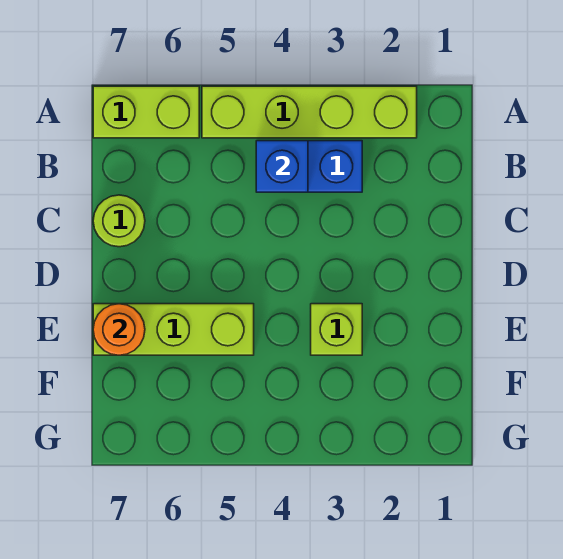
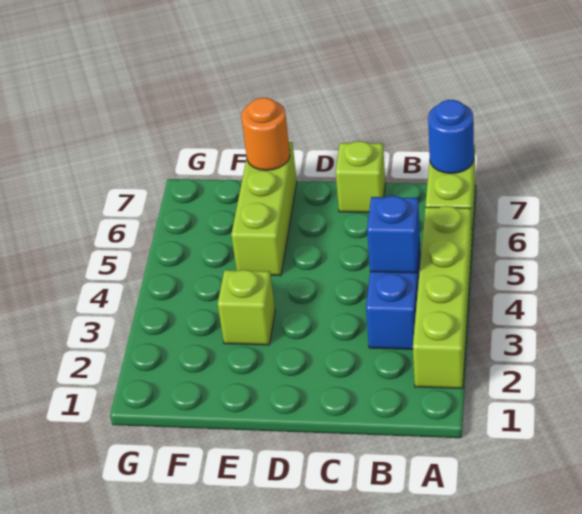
none -> blue 1x1 round brick [428,100,474,174]
lime 1x1 round brick [93,195,145,247] -> lime 1x1 brick [336,141,385,213]

